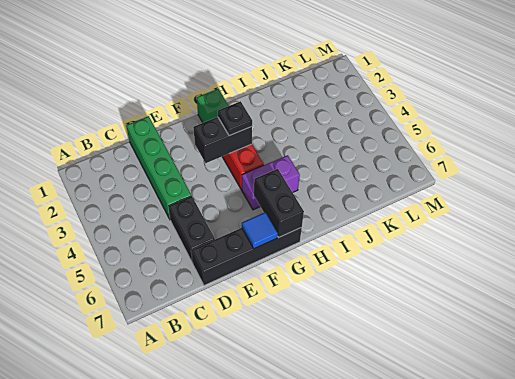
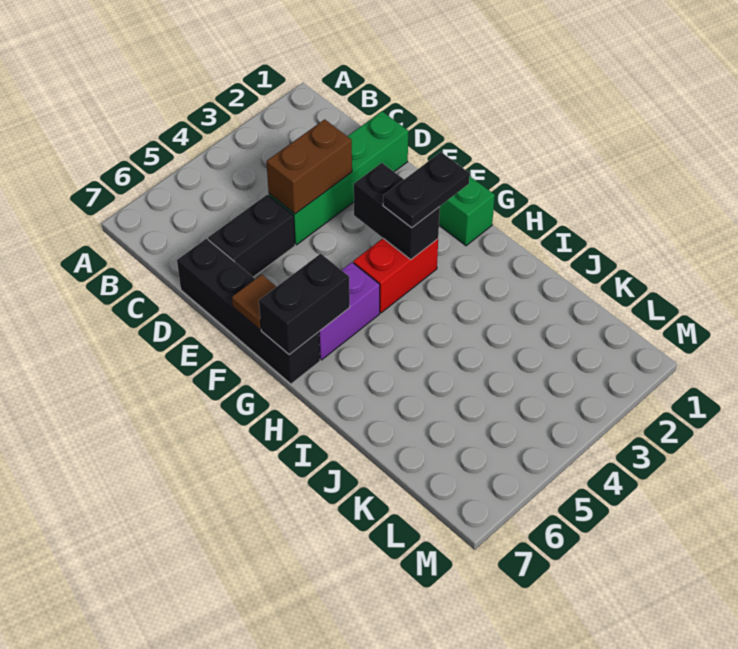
none -> brown 1x2 brick [266,119,352,214]
blue 1x1 tile [242,213,278,248] -> brown 1x1 tile [232,275,276,330]
black 1x1 plate [218,101,252,136] -> black 1x2 plate [383,152,470,228]
purple 1x2 brick [241,155,300,210] -> purple 1x2 brick turned to [319,262,380,360]

